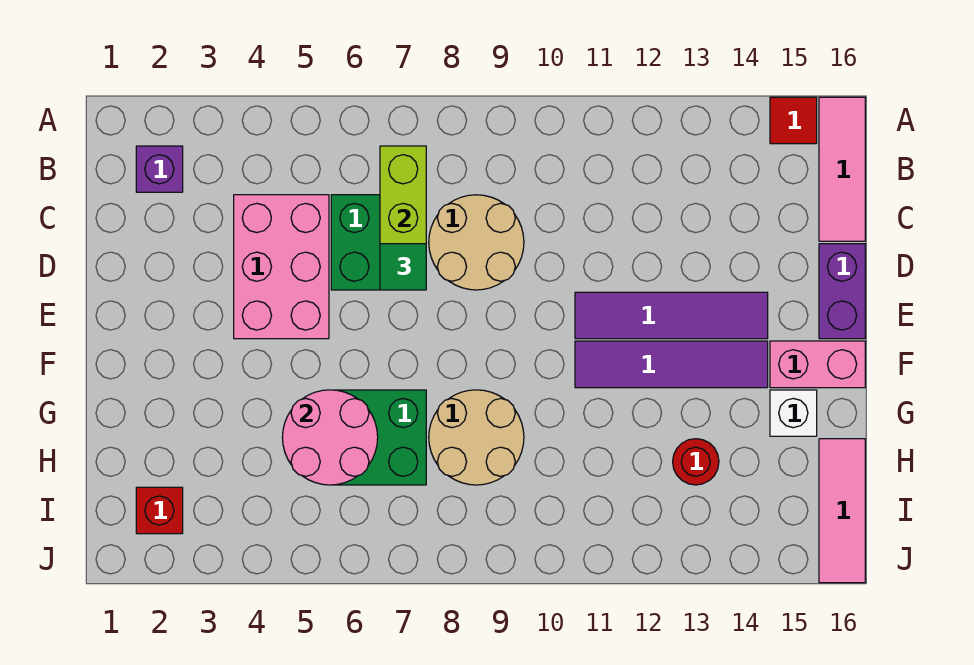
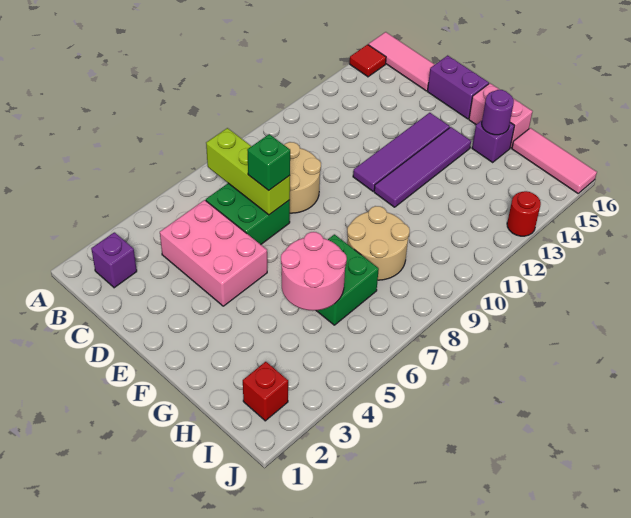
green 1x1 tile [380,244,426,290] -> green 1x1 brick [247,134,290,190]
pink 1x2 brick [770,341,865,388] -> pink 1x2 brick turned to [469,83,533,148]
white 1x1 brick [770,390,817,436] -> purple 1x1 brick [472,121,514,162]
none -> purple 1x1 round brick [482,90,514,135]
red 1x1 round brick [673,439,719,485] -> red 1x1 round brick moved to [507,191,541,236]

